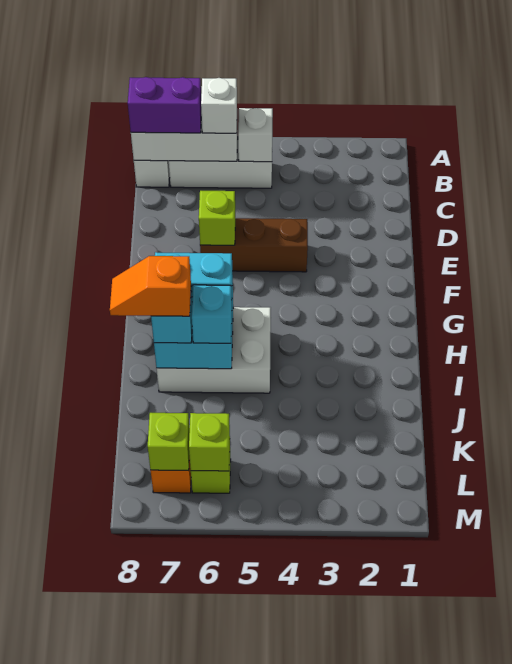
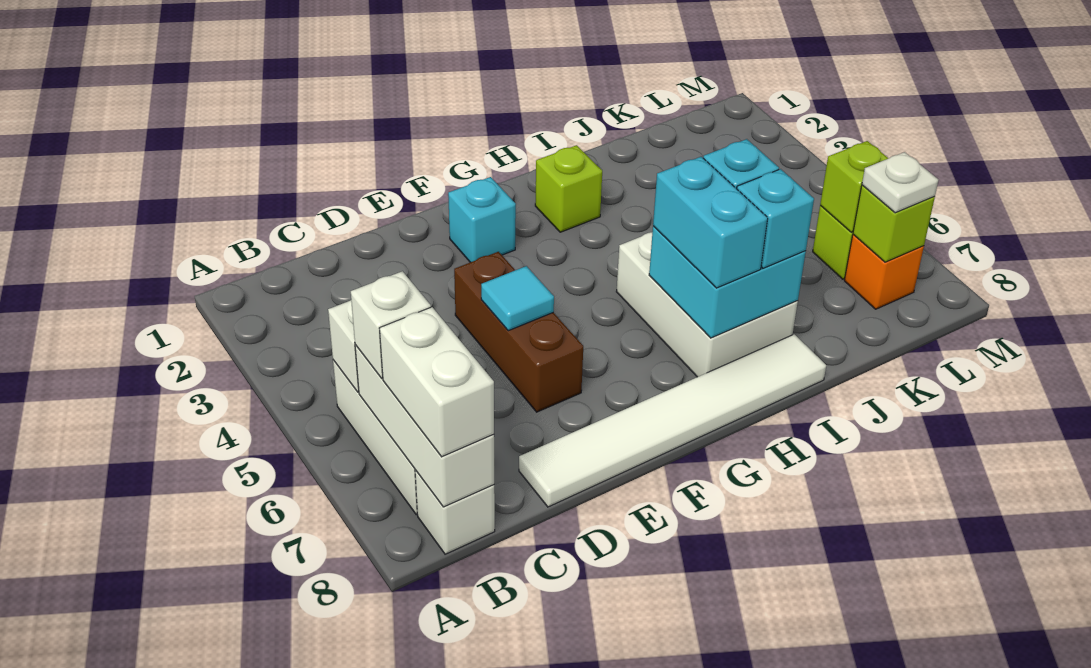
purple 1x2 brick [128,77,201,133] -> white 1x2 brick [379,307,494,457]
none -> white 1x6 tile [519,334,826,507]
none -> cyan 1x1 tile [481,266,554,331]
lime 1x1 brick [199,191,235,245] -> lime 1x1 brick moved to [535,145,602,232]
none -> cyan 1x1 brick [448,177,516,262]
orange 1x2 slope [110,256,191,316] -> none
none -> white 1x1 plate [862,152,938,213]

